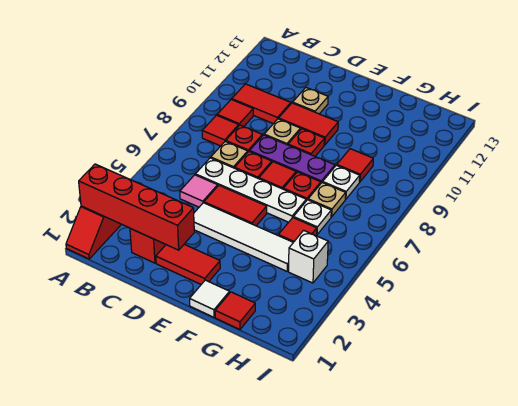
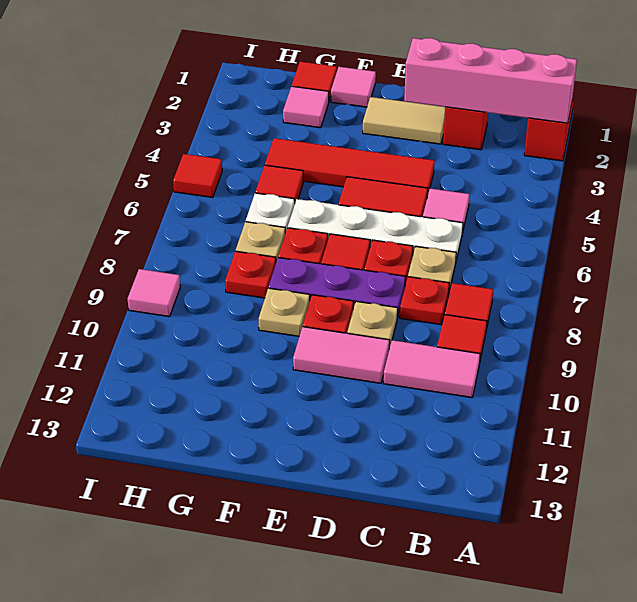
red 1x4 brick [79,164,194,250] -> pink 1x4 brick [404,38,577,123]
red 1x2 tile [232,84,291,124] -> pink 1x2 tile [383,340,480,398]
red 1x2 tile [156,244,220,284] -> tan 1x2 tile [363,97,445,144]
white 1x4 tile [194,203,293,271] -> red 1x4 tile [265,138,435,196]
red 1x2 tile [279,103,338,145] -> pink 1x2 tile [293,327,390,383]
tan 1x1 plate [293,88,328,114] -> tan 1x1 plate moved to [259,288,310,336]
white 1x1 tile [190,280,230,317] -> pink 1x1 tile [331,67,376,107]
none -> pink 1x1 tile [283,86,329,128]
white 1x1 plate [323,165,360,199] -> red 1x1 plate [225,251,276,298]
red 1x1 tile [337,149,373,182] -> red 1x1 tile moved to [173,154,222,197]
white 1x1 brick [289,230,328,283] -> none
none -> pink 1x1 tile [128,269,180,317]

